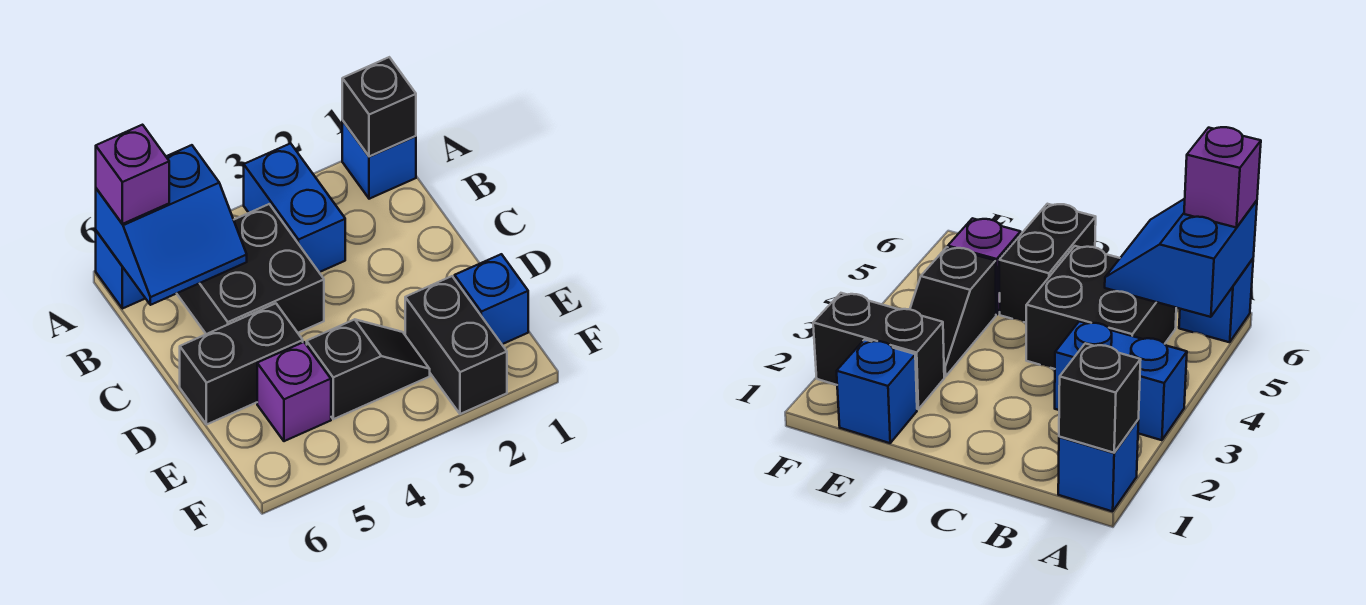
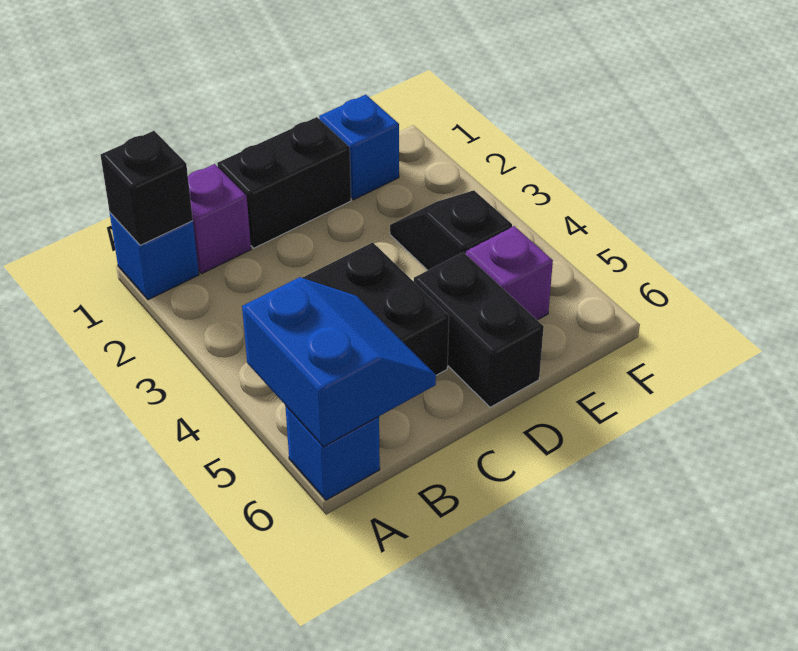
blue 1x2 brick [244,143,345,272] -> none
purple 1x1 brick [96,125,169,224] -> purple 1x1 brick moved to [188,164,251,274]
black 1x2 brick [405,276,507,414] -> black 1x2 brick moved to [217,117,351,248]

